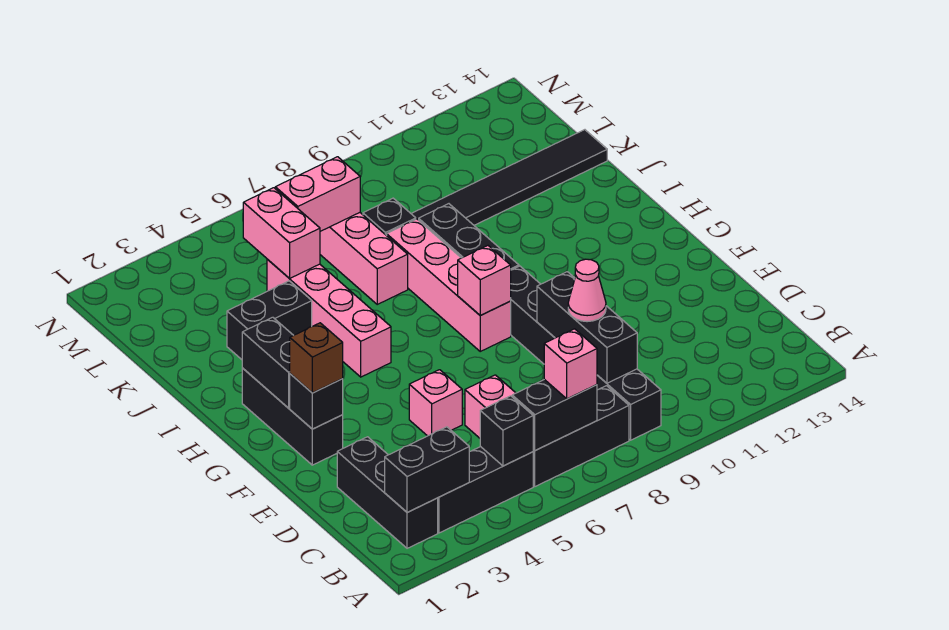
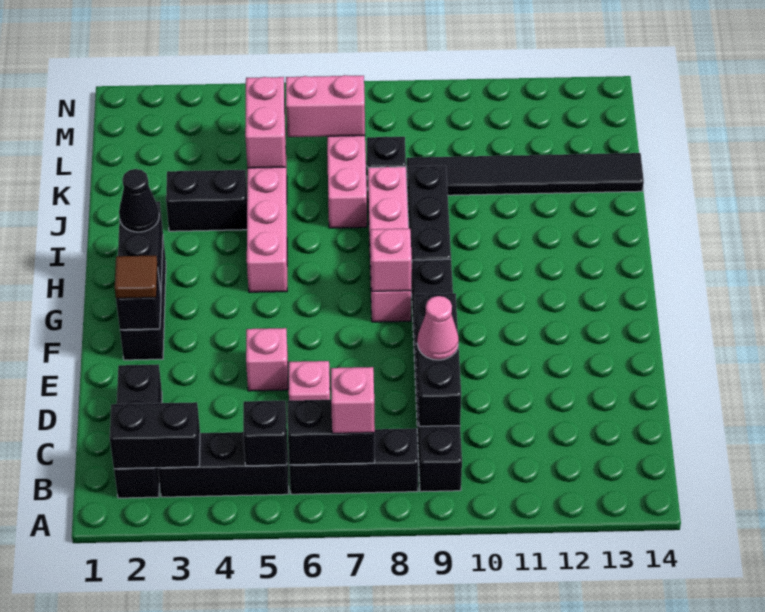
brown 1x1 brick [290,323,343,393] -> brown 1x1 tile [115,256,158,298]
none -> black 1x1 cone [119,169,159,232]

